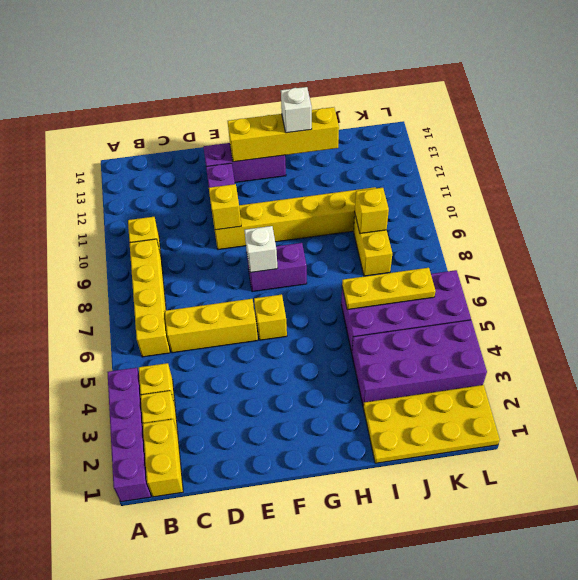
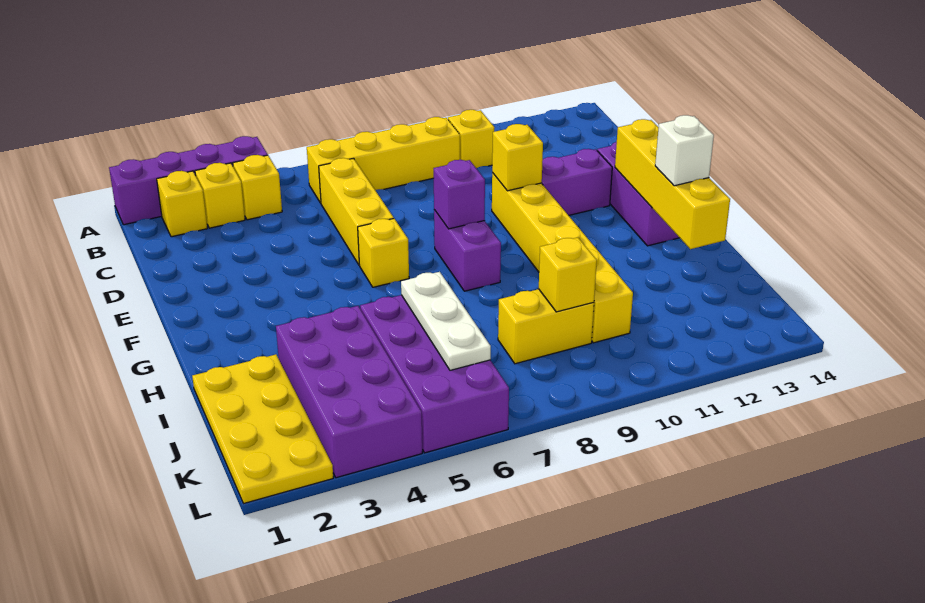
yellow 1x2 brick [143,419,183,497] -> yellow 1x1 brick [157,171,207,237]
white 1x1 brick [244,226,278,273] -> purple 1x1 brick [434,160,485,229]
yellow 1x3 plate [342,268,436,310] -> white 1x3 plate [401,272,491,370]

